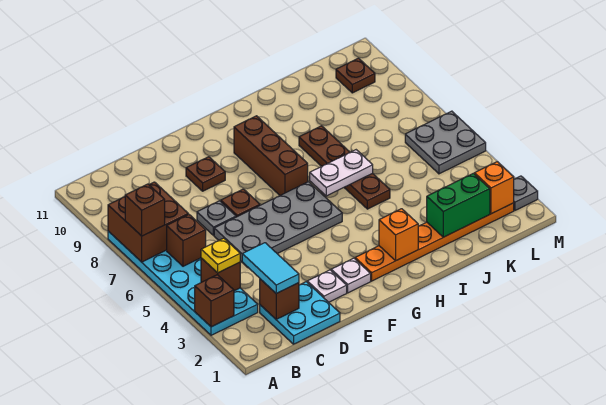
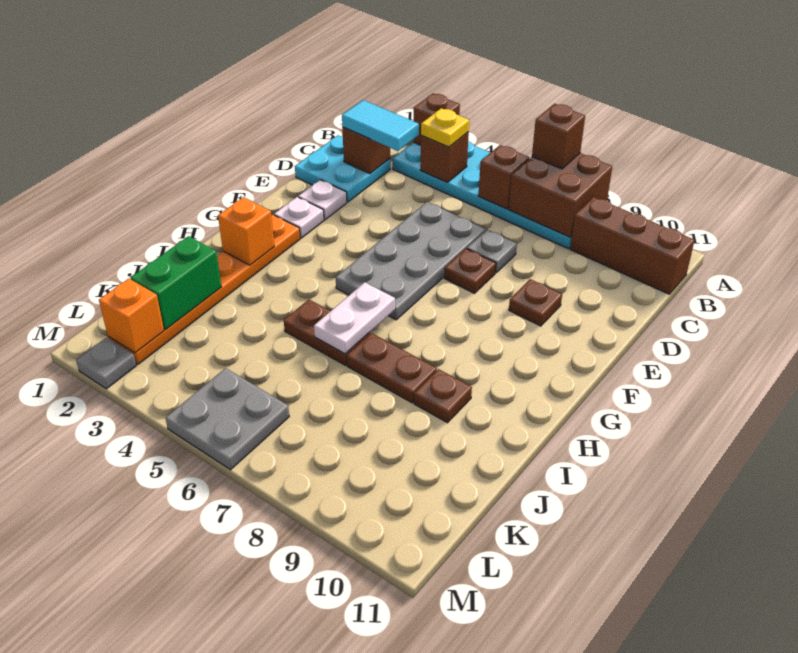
brown 1x3 brick [234,116,308,195] -> brown 1x3 brick moved to [570,197,695,294]
brown 1x1 plate [336,58,375,93] -> brown 1x1 plate moved to [414,369,472,423]

